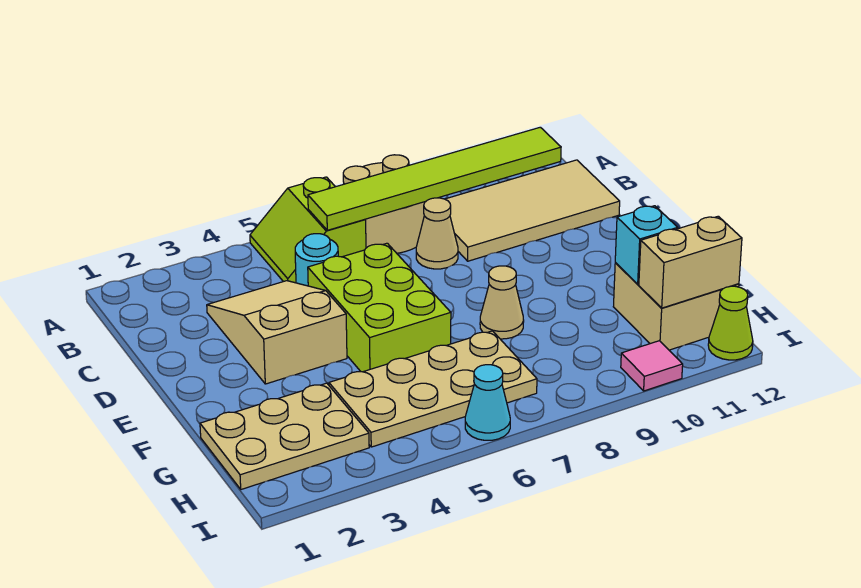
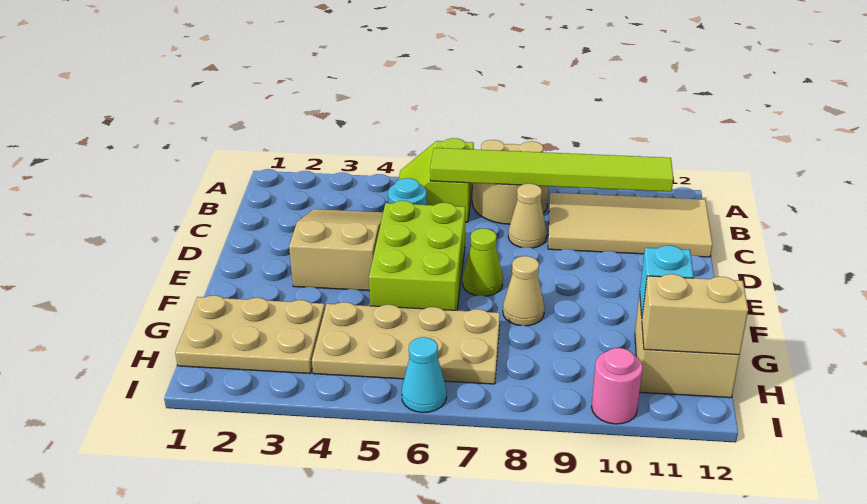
pink 1x1 tile [621,341,683,391] -> pink 1x1 round brick [592,348,643,424]
lime 1x1 cone [708,286,753,360] -> lime 1x1 cone moved to [463,229,503,296]

